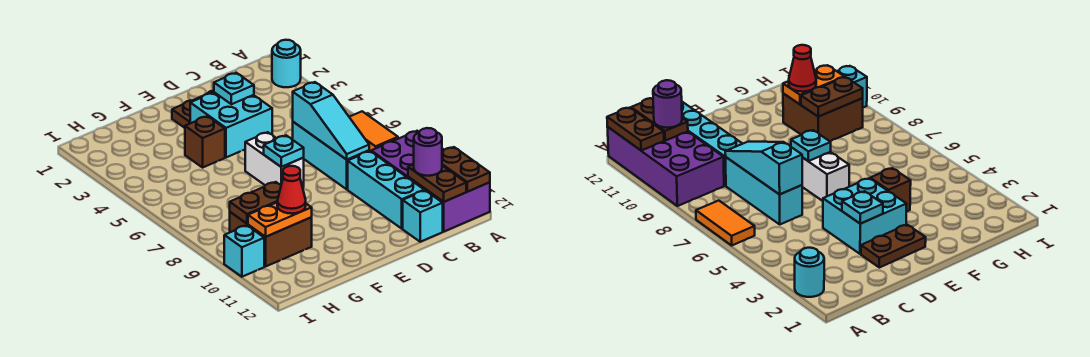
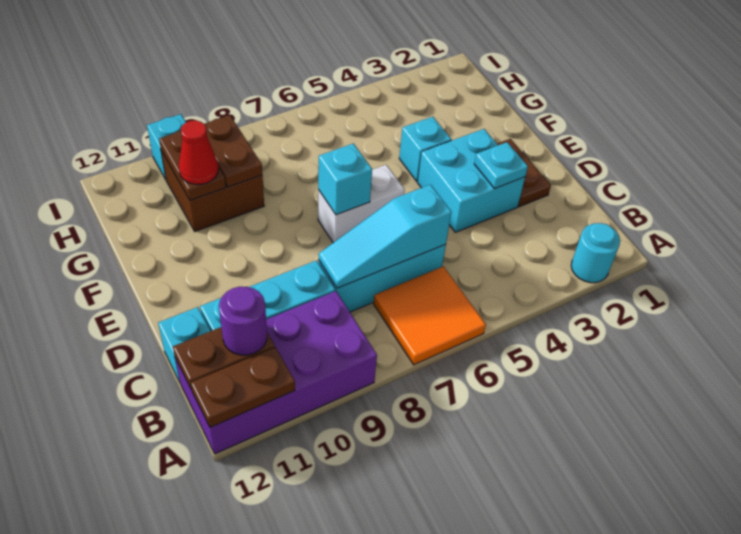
orange 1x2 tile [350,111,398,151] -> orange 2x2 tile [374,266,486,365]
cyan 1x1 plate [264,135,304,167] -> cyan 1x1 brick [318,143,372,215]
brown 1x1 brick [185,116,225,168] -> cyan 1x1 brick [399,117,451,181]
orange 1x2 plate [248,202,312,237] -> brown 1x2 plate [159,131,226,200]

